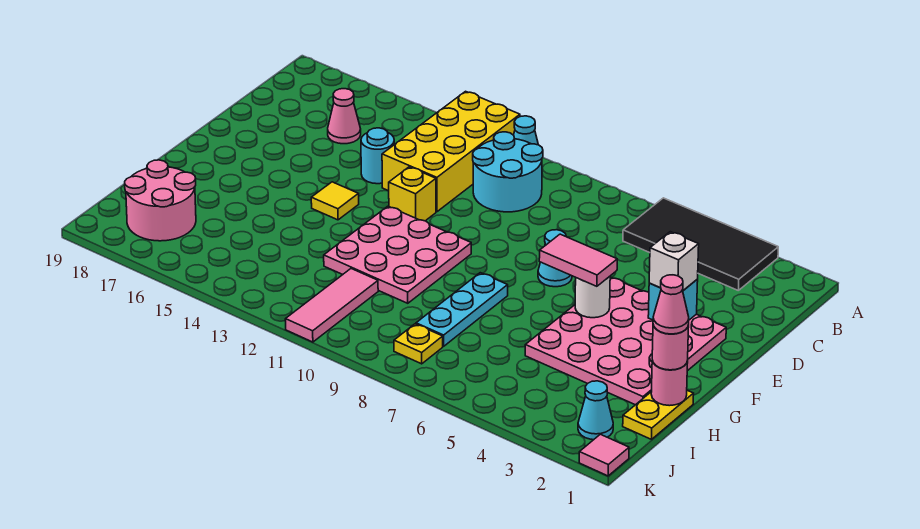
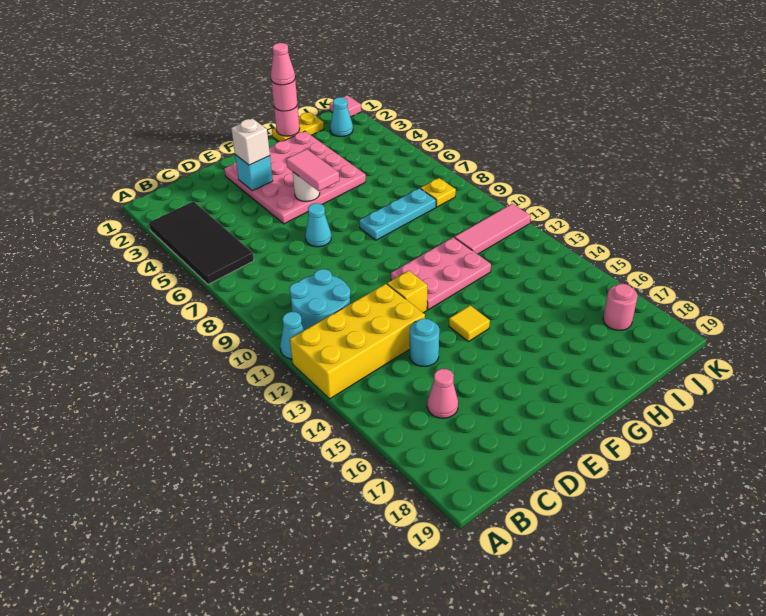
pink 3x3 plate [324,206,471,303] -> pink 2x3 plate [391,237,491,310]
pink 2x2 round brick [125,160,196,241] -> pink 1x1 round brick [603,284,637,330]

